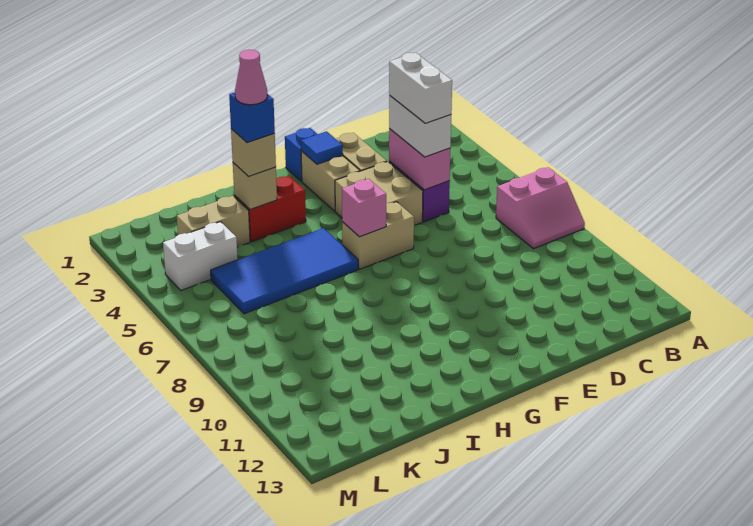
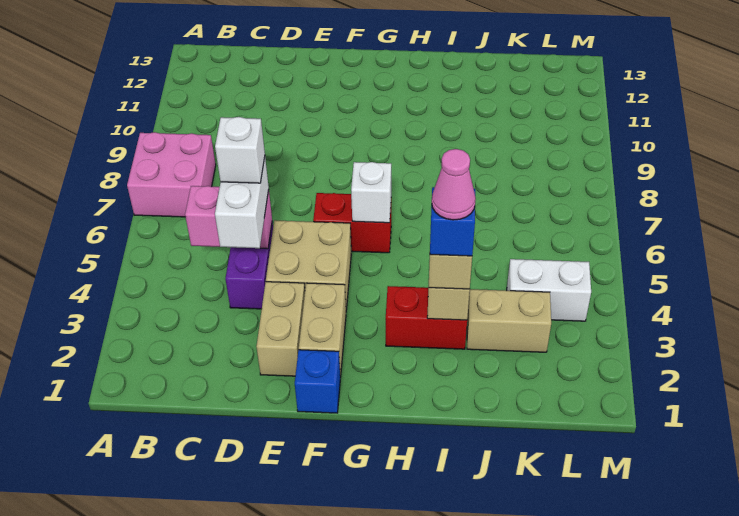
pink 2x2 slope [496,167,585,249] -> pink 2x2 brick [127,132,216,217]
pink 1x2 brick [389,129,451,190] -> pink 1x2 brick turned to [185,186,272,249]
white 1x2 brick [389,53,452,123] -> white 1x1 brick [215,117,265,183]
blue 1x1 tile [301,131,343,164] -> none
tan 1x2 brick [342,202,414,269] -> red 1x2 brick [313,193,391,253]
pink 1x1 brick [342,179,386,237] -> white 1x1 brick [351,162,391,223]
blue 2x4 tile [211,228,358,314] -> none

